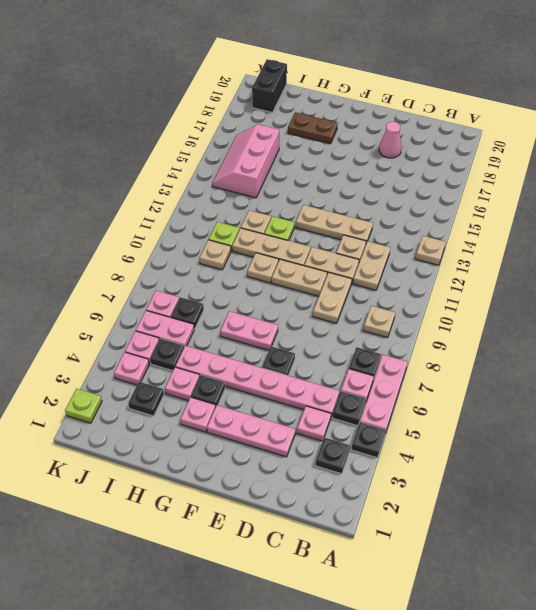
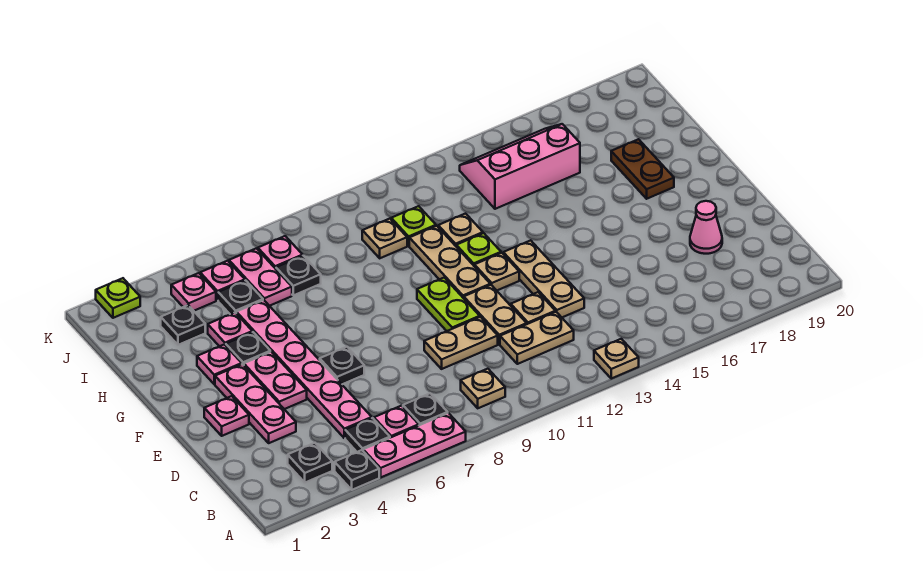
pink 1x1 plate [297,406,331,441] -> pink 1x1 plate moved to [204,396,249,436]
tan 1x2 plate [272,259,327,296] -> lime 1x2 plate [417,278,480,331]
pink 1x2 plate [220,311,278,350] -> pink 1x2 plate moved to [244,352,307,409]
tan 1x1 plate [248,253,279,283] -> tan 1x1 plate moved to [475,253,519,290]
black 1x2 brick [252,59,287,113] -> none

